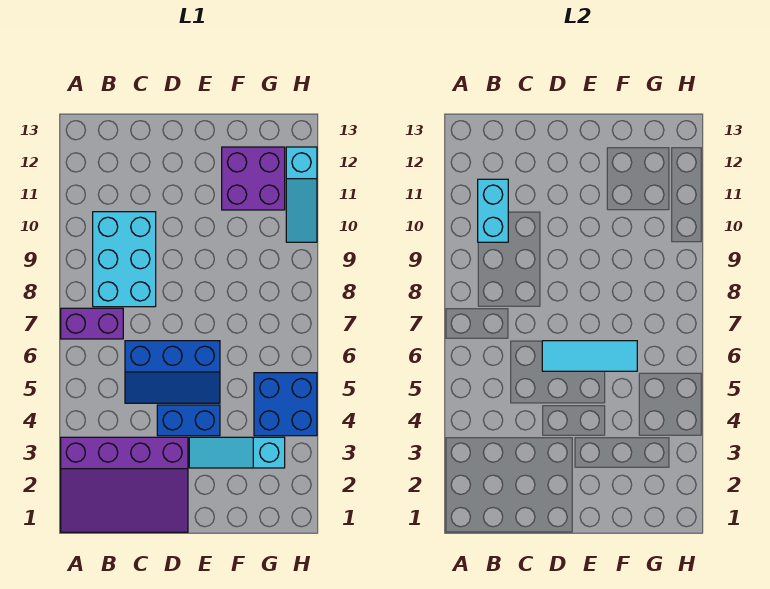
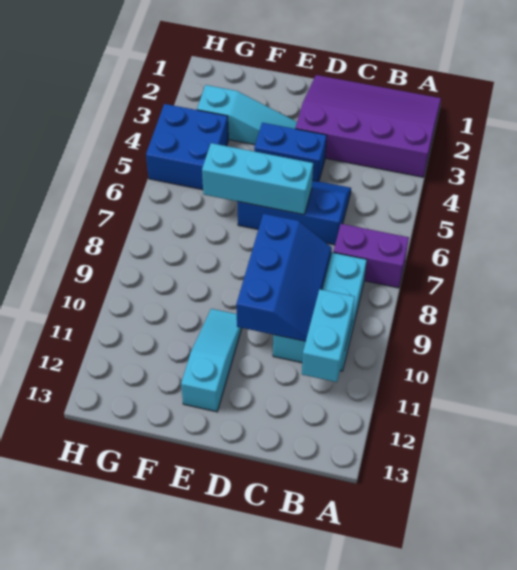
none -> blue 2x3 slope [236,214,332,341]
cyan 1x3 tile [542,341,637,371] -> cyan 1x3 brick [202,143,313,215]
purple 2x2 brick [222,147,285,210] -> none
cyan 1x3 slope [286,147,317,242] -> cyan 1x3 slope moved to [181,309,242,412]

